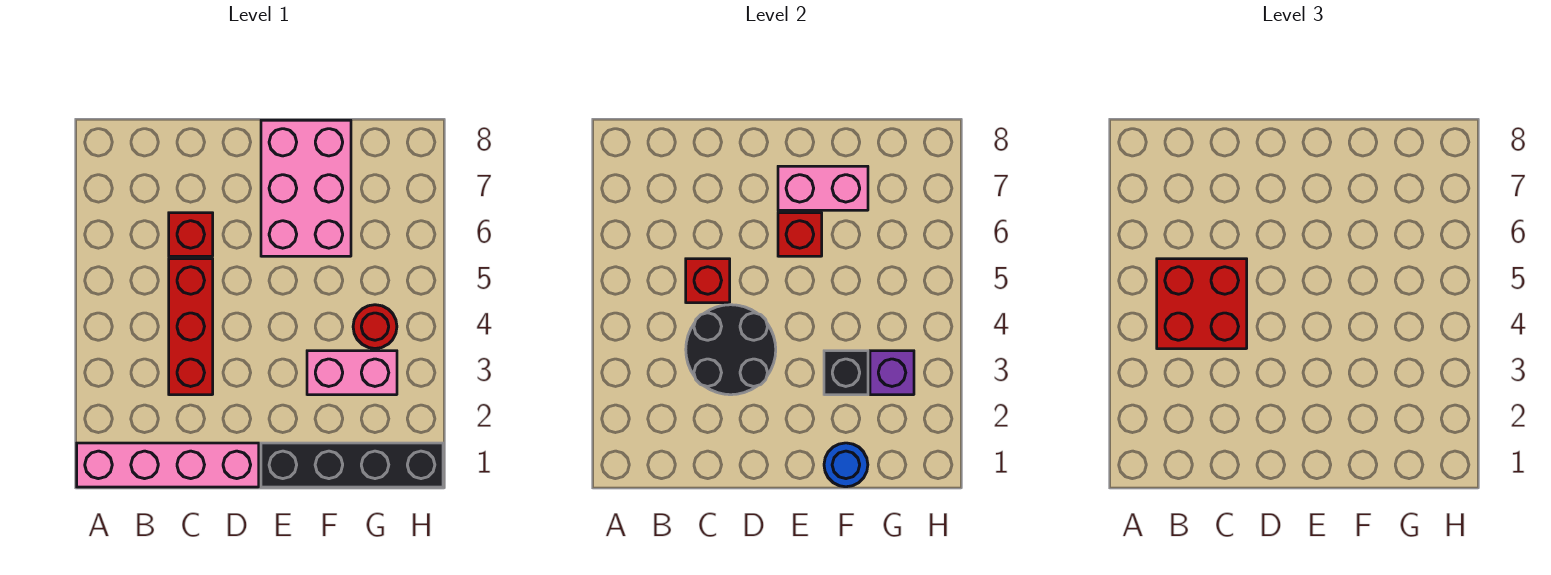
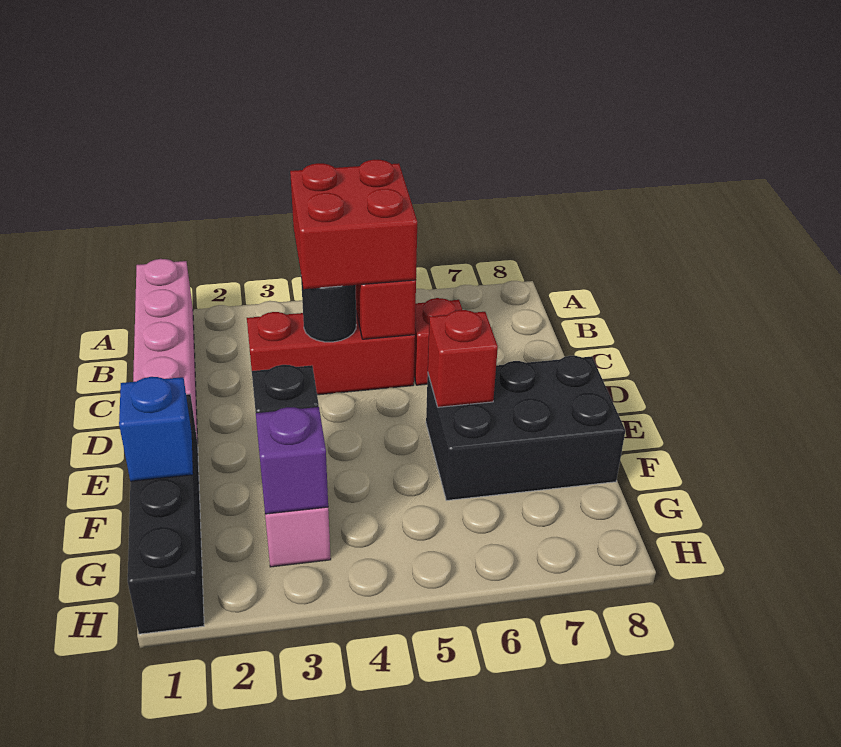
black 2x2 round brick [686,305,776,395] -> black 1x1 round brick [301,277,356,342]
pink 2x3 brick [261,120,351,256] -> black 2x3 brick [426,356,625,500]
pink 1x2 brick [778,166,868,210] -> none
blue 1x1 round brick [824,443,868,487] -> blue 1x1 brick [119,377,193,481]
red 1x1 round brick [353,305,397,349] -> none

